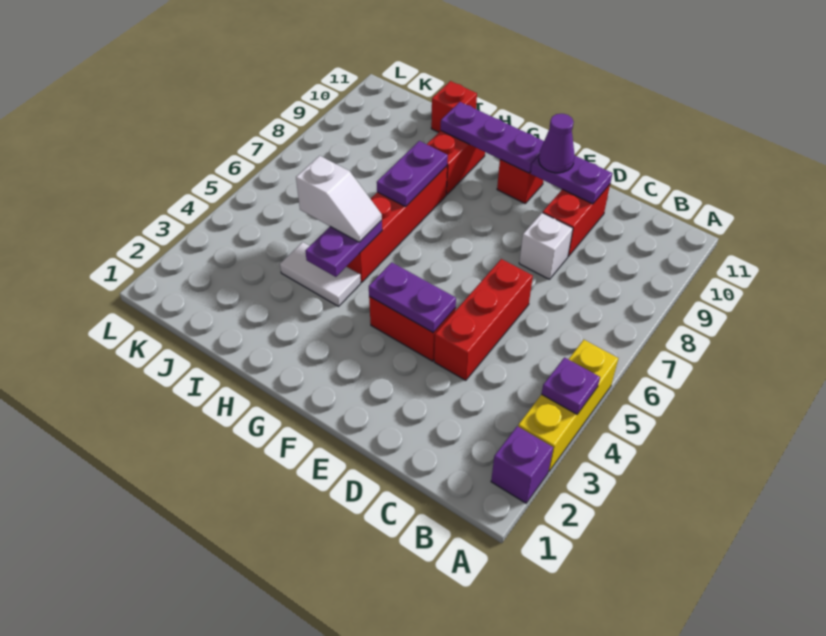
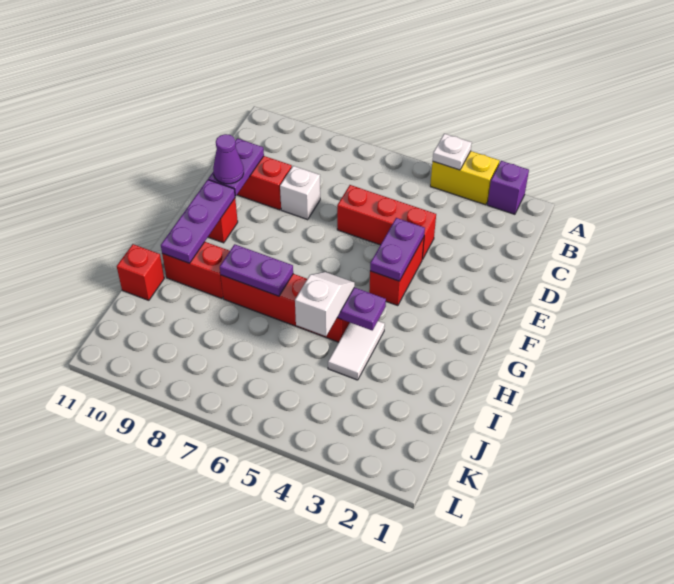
yellow 1x3 brick [518,340,618,472] -> yellow 1x2 brick [430,151,500,205]
purple 1x1 plate [541,358,600,414] -> white 1x1 plate [433,134,472,170]

